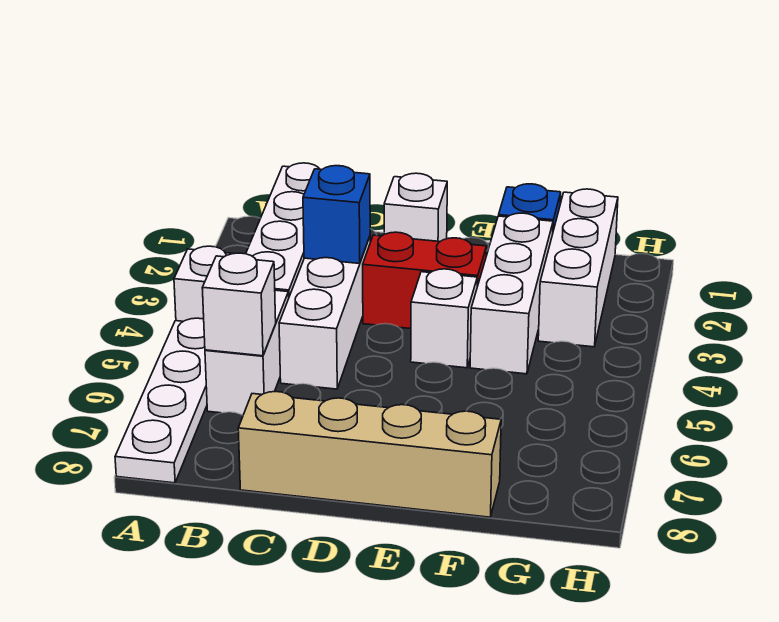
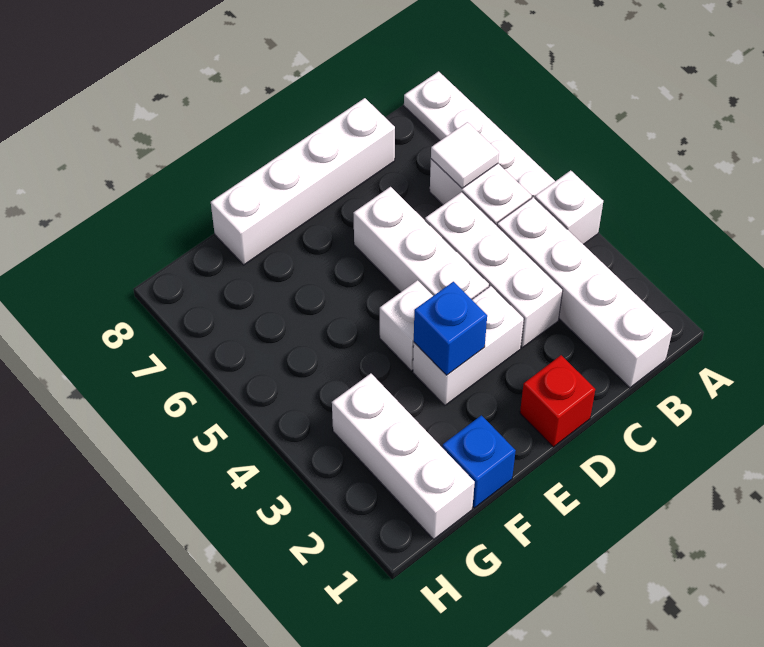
white 1x1 brick [202,253,276,356] -> white 1x1 tile [431,122,499,188]
blue 1x1 brick [303,166,370,264] -> blue 1x1 brick moved to [414,282,487,375]
tan 1x4 brick [238,392,501,517] -> white 1x4 brick [211,98,395,265]
white 1x1 brick [384,173,447,242] -> red 1x1 brick [520,355,595,447]
red 1x2 brick [363,232,487,329] -> white 1x2 brick [413,286,524,405]
white 1x3 brick [470,213,553,374] -> white 1x3 brick moved to [353,187,489,299]

